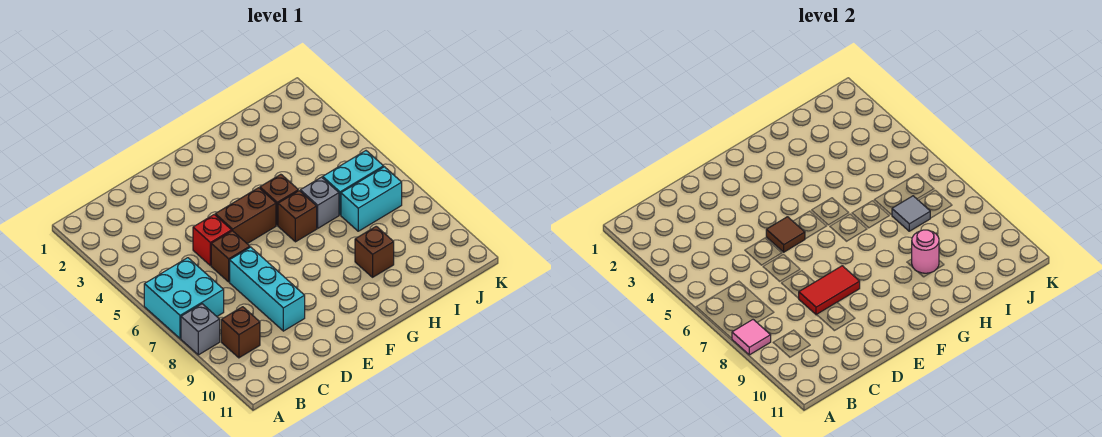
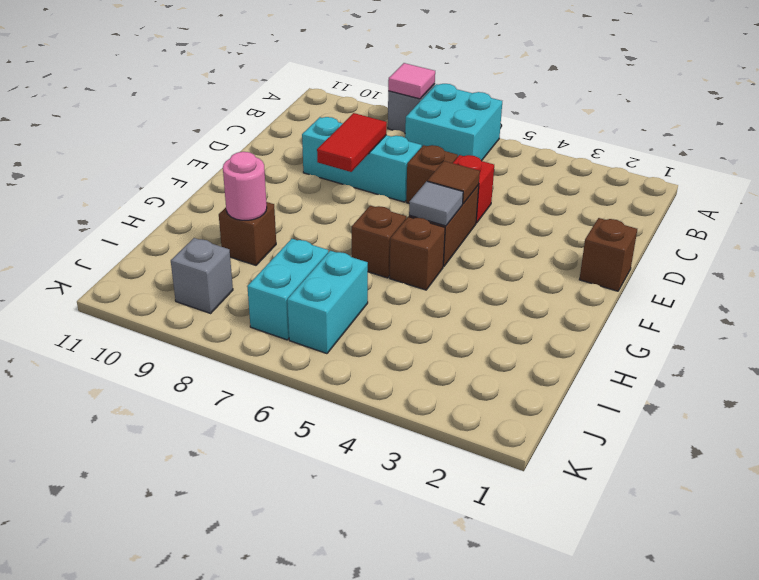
brown 1x1 brick [221,307,260,358] -> brown 1x1 brick moved to [579,218,637,291]
grey 1x1 brick [300,177,339,228] -> grey 1x1 brick moved to [171,238,233,313]
grey 1x1 tile [892,196,930,231] -> grey 1x1 tile moved to [409,181,463,226]

